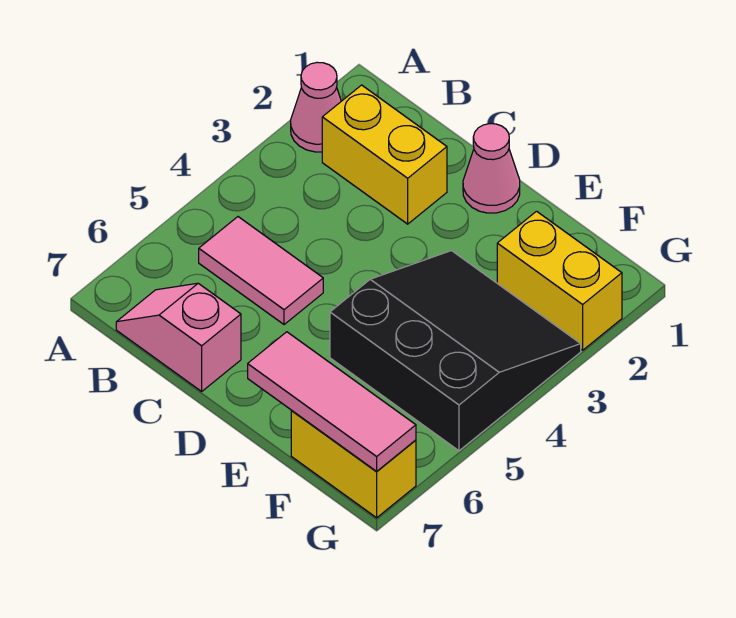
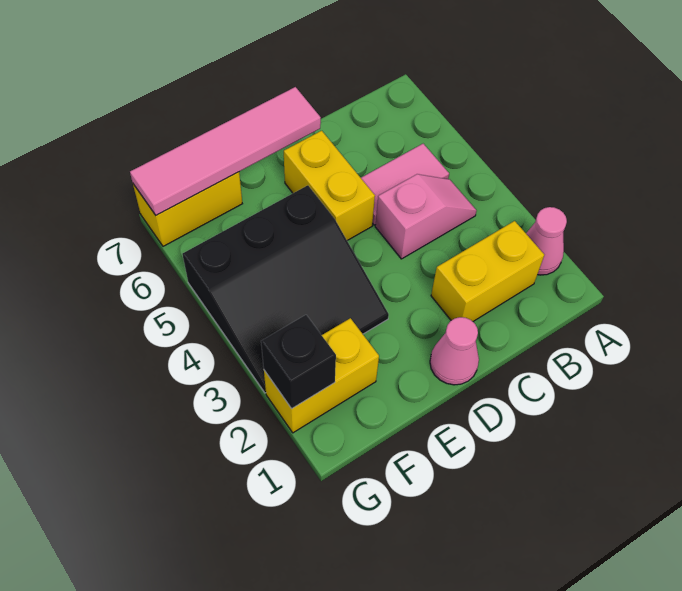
pink 1x2 slope [116,283,241,391] -> pink 1x2 slope moved to [375,174,477,259]
none -> yellow 1x2 brick [284,131,375,240]
pink 1x3 tile [248,332,416,472] -> pink 1x4 tile [130,87,321,215]
none -> black 1x1 brick [261,315,336,409]

